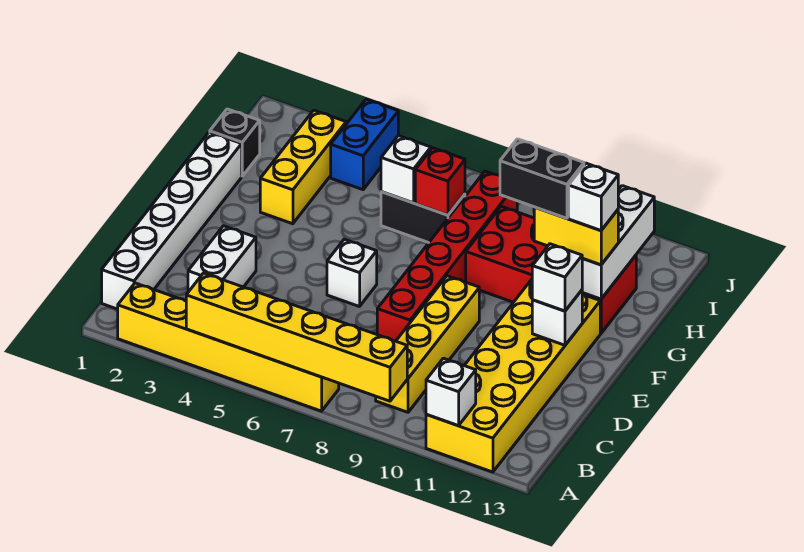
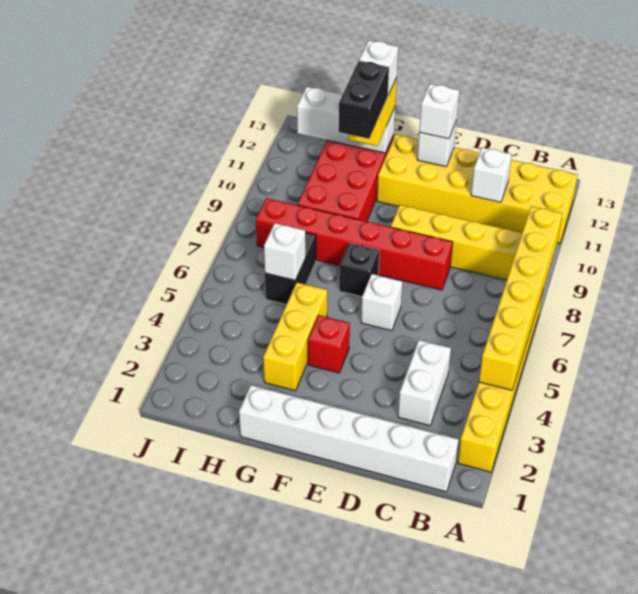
white 1x1 brick [426,358,476,426] -> white 1x1 brick moved to [471,148,512,202]
white 1x2 brick [188,226,256,292] -> white 1x2 brick turned to [398,340,451,426]
yellow 1x3 brick [260,110,346,224] -> yellow 1x3 brick turned to [263,283,327,391]
black 1x1 brick [210,109,260,176] -> black 1x1 brick moved to [339,243,379,297]
red 1x1 brick [415,148,465,215] -> red 1x1 brick moved to [308,315,350,373]
blue 1x2 brick [331,99,398,190] -> none

